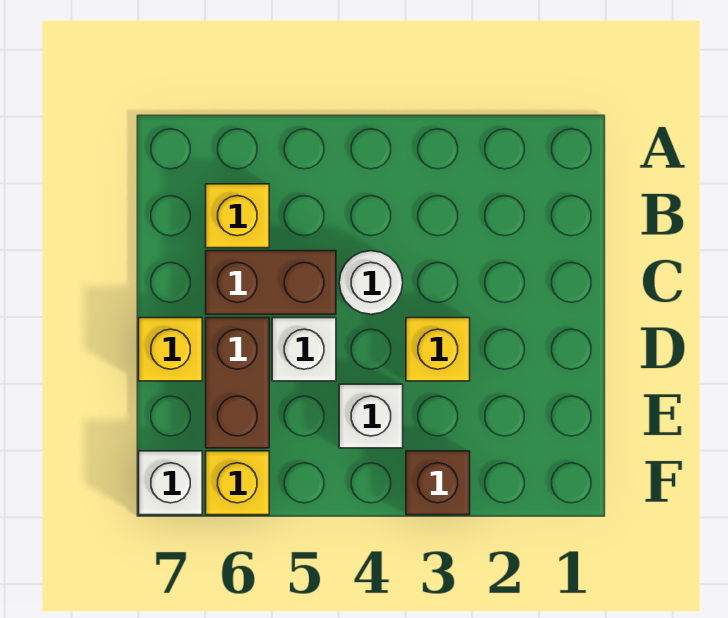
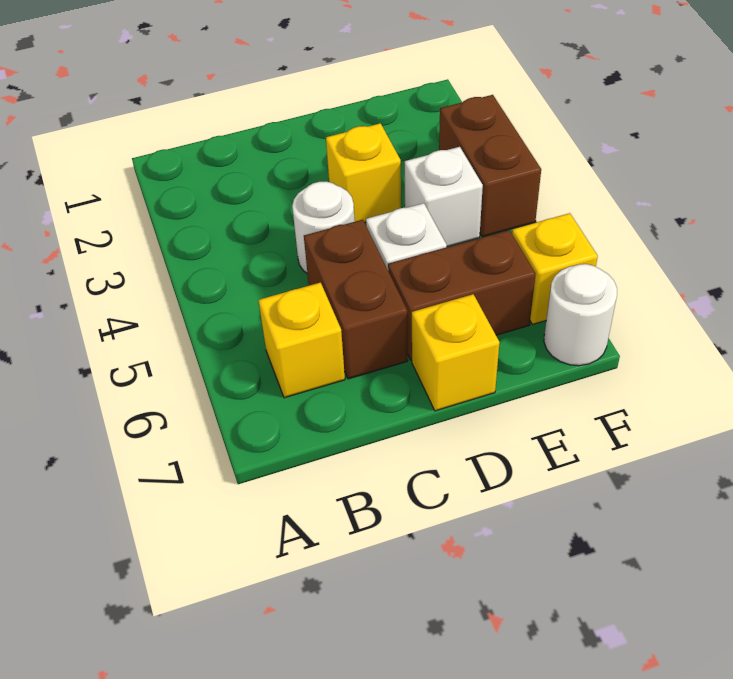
brown 1x1 brick [406,451,470,515] -> brown 1x2 brick [439,95,541,237]
white 1x1 brick [139,451,202,515] -> white 1x1 round brick [544,264,617,366]

